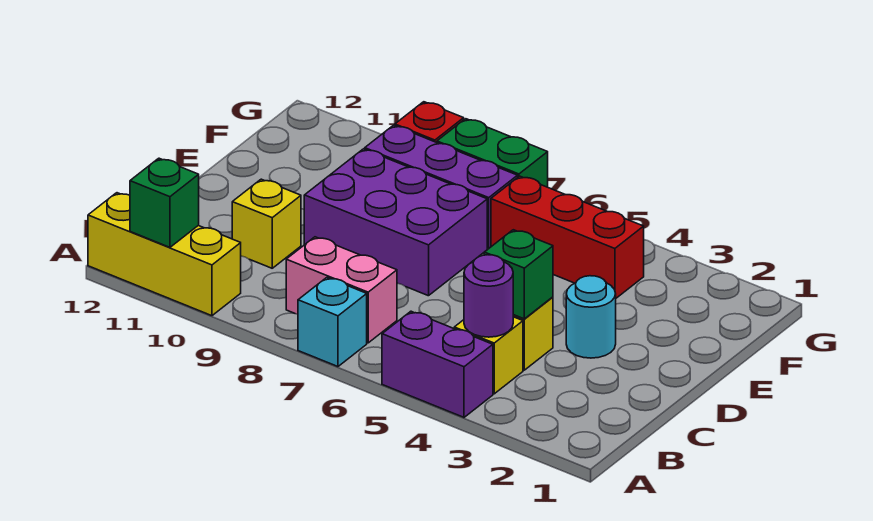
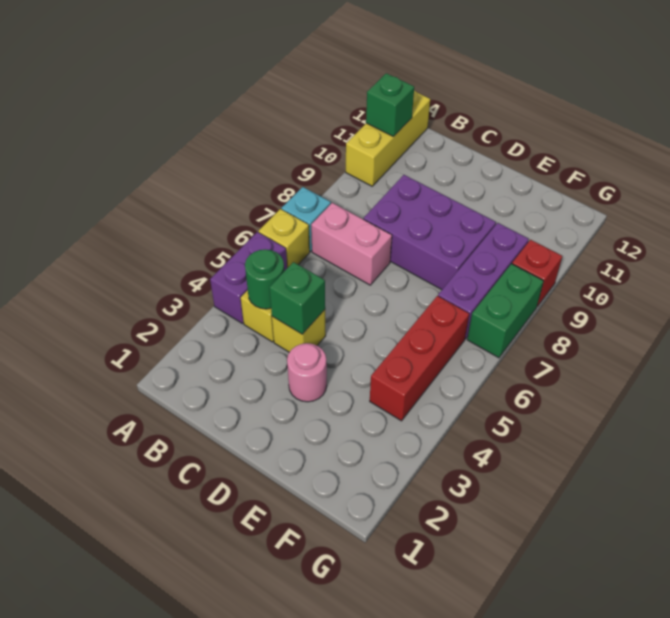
purple 1x1 round brick [464,255,513,337] -> green 1x1 round brick [245,249,284,309]
pink 1x2 brick [286,237,397,343] -> pink 1x2 brick turned to [311,203,392,285]
yellow 1x1 brick [232,179,301,268] -> yellow 1x1 brick moved to [259,209,310,268]
cyan 1x1 round brick [566,276,616,358] -> pink 1x1 round brick [287,343,327,402]
purple 2x3 brick [304,149,487,296] -> purple 2x3 brick turned to [364,175,496,290]

